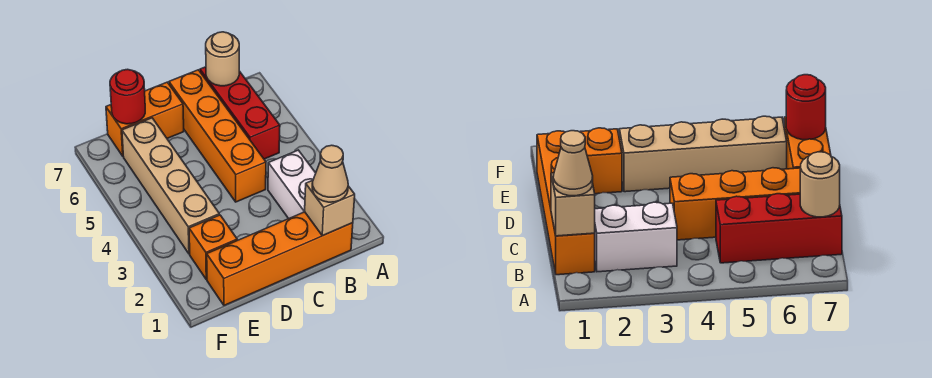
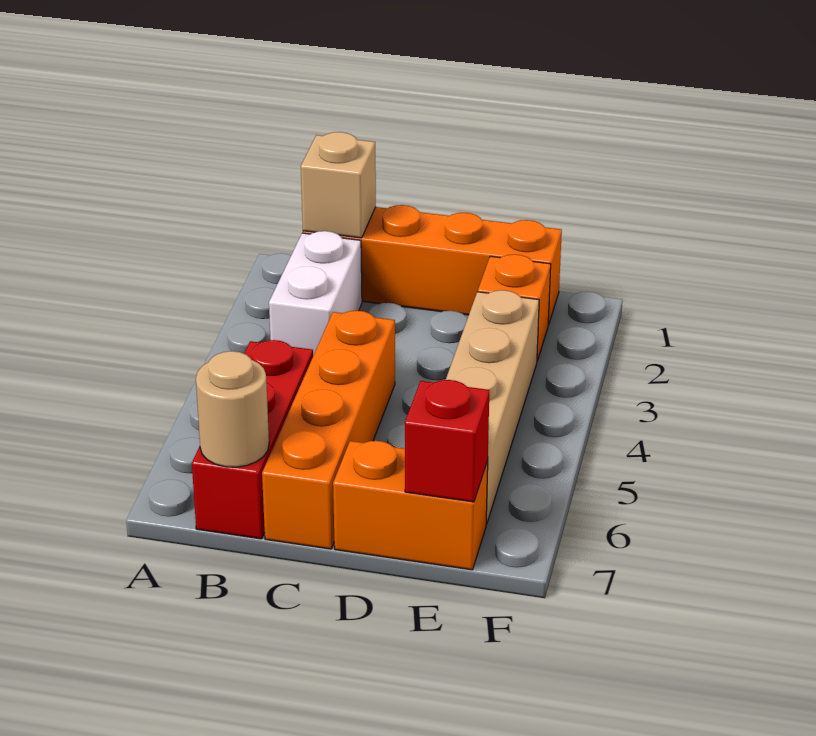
tan 1x1 cone [312,145,348,202] -> none
red 1x1 round brick [110,69,145,124] -> red 1x1 brick [405,380,489,502]

